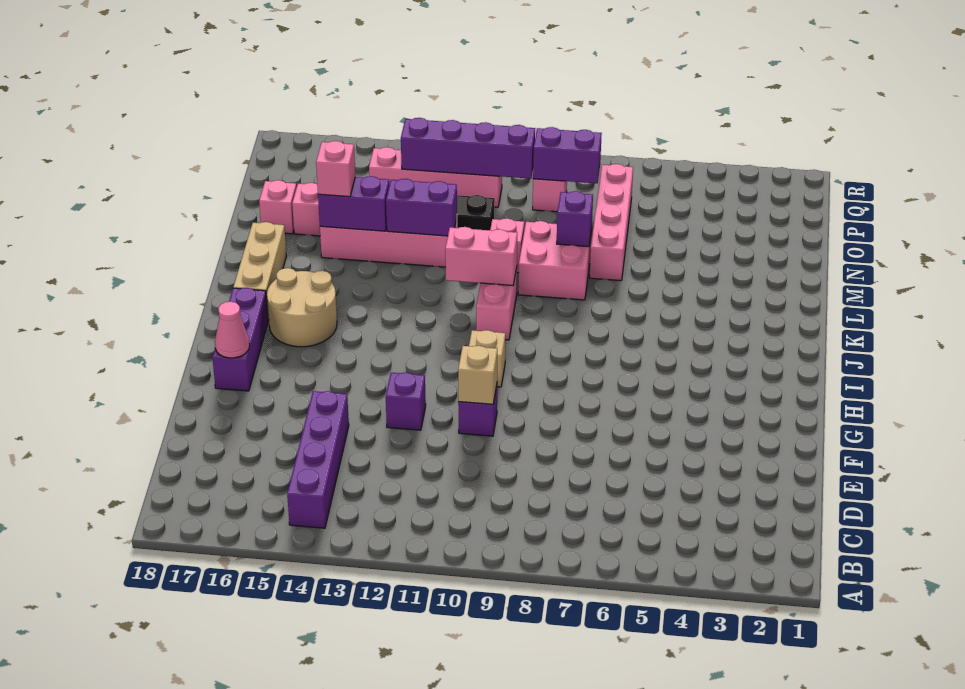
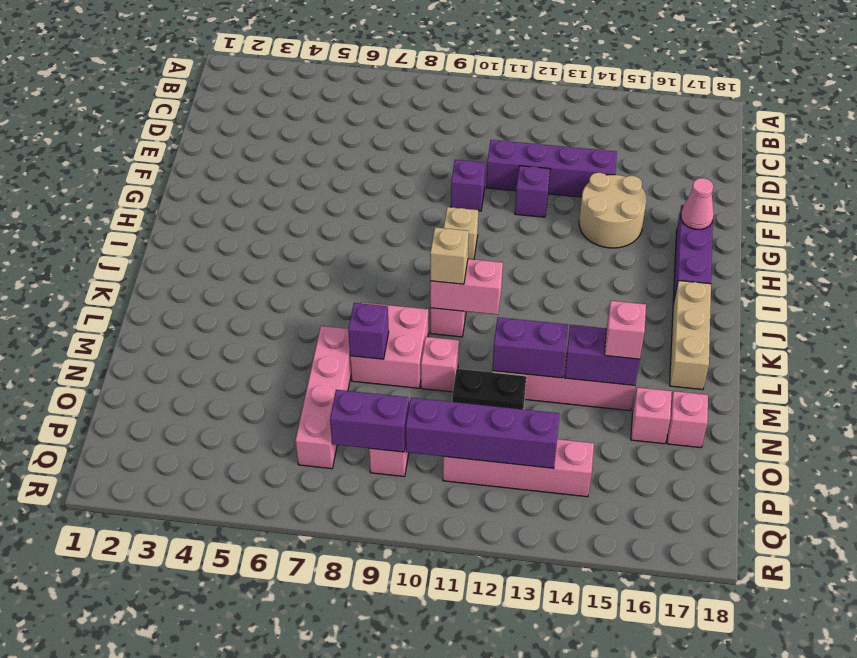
purple 1x4 brick [287,391,349,528] -> purple 1x4 brick turned to [486,140,617,197]
tan 1x1 brick [458,346,497,404] -> tan 1x1 brick moved to [430,227,469,284]
tan 2x2 round brick [267,268,337,347] -> tan 2x2 round brick moved to [579,173,647,248]

